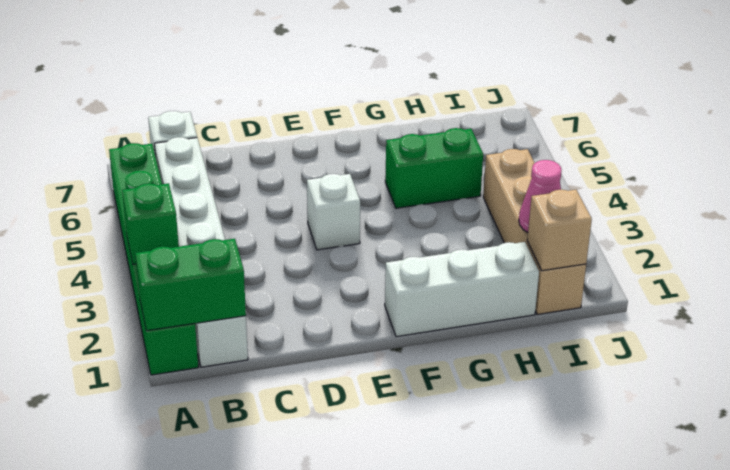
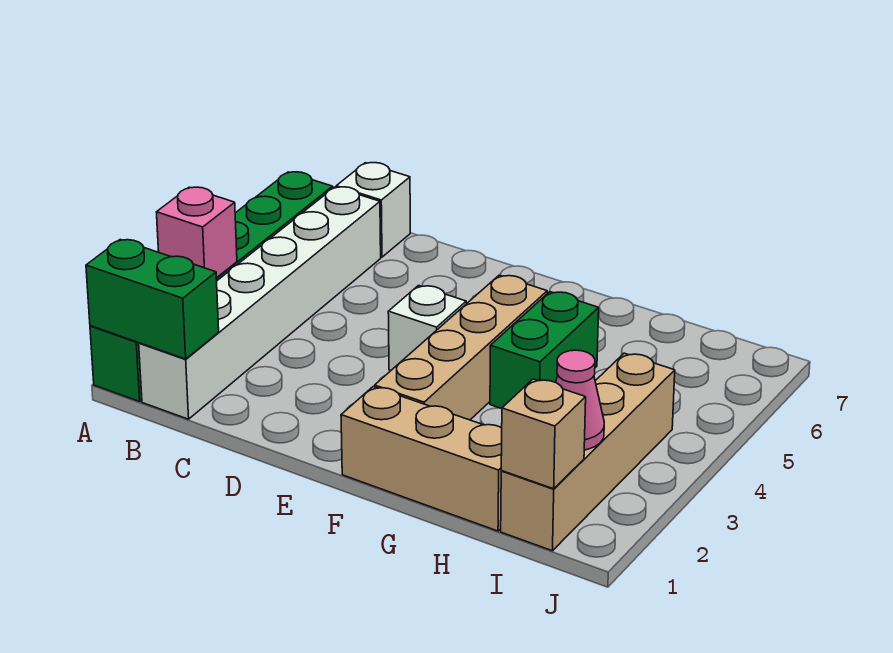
green 1x1 brick [122,183,179,264] -> pink 1x1 brick [157,187,237,278]
white 1x3 brick [385,242,539,337] -> tan 1x3 brick [341,387,502,531]
none -> tan 1x4 brick [375,275,547,420]
green 1x2 brick [385,128,483,208] -> green 1x2 brick turned to [490,292,599,408]

